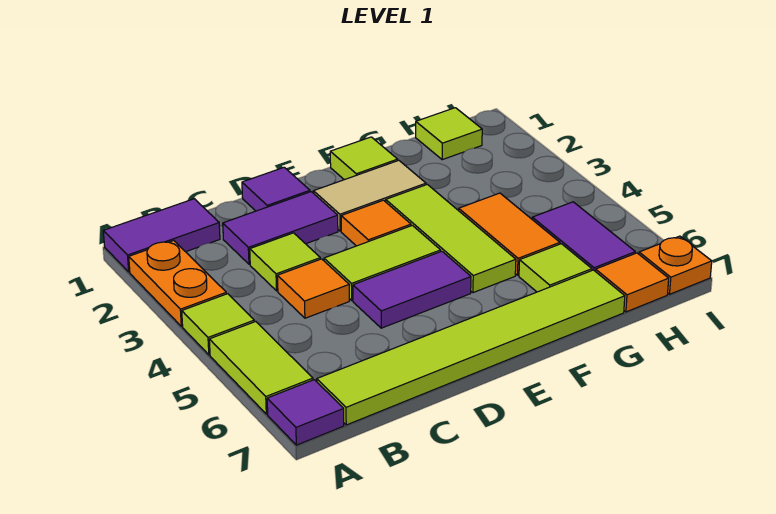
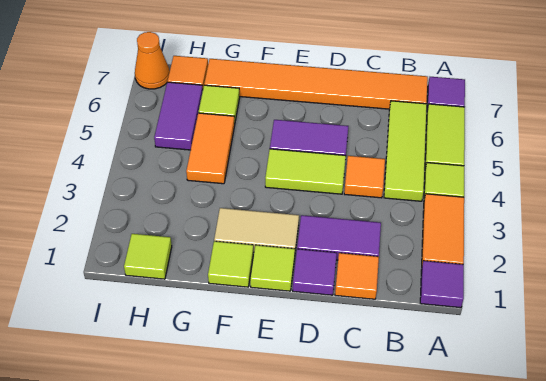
purple 1x2 tile [103,199,220,272] -> purple 1x1 tile [420,261,464,308]
orange 1x2 plate [129,240,226,326] -> orange 1x2 tile [422,194,464,264]
lime 1x6 tile [317,270,625,425] -> orange 1x6 tile [204,59,428,109]
lime 1x1 tile [250,233,320,291] -> lime 1x1 tile moved to [250,245,295,291]
orange 1x1 tile [341,200,411,246] -> orange 1x1 tile moved to [335,253,379,299]
lime 1x3 tile [386,184,516,293] -> lime 1x3 tile moved to [384,101,427,201]
orange 1x1 plate [639,236,712,294] -> orange 1x1 cone [135,32,170,89]

